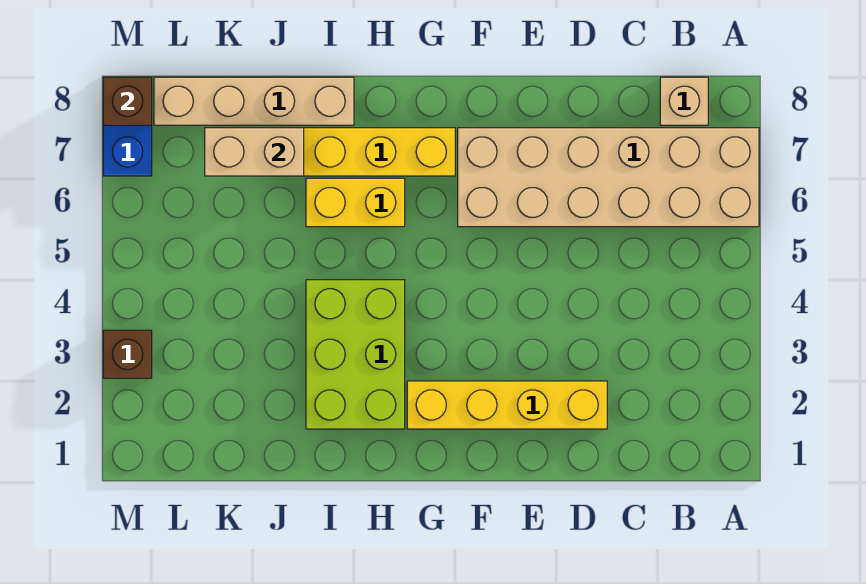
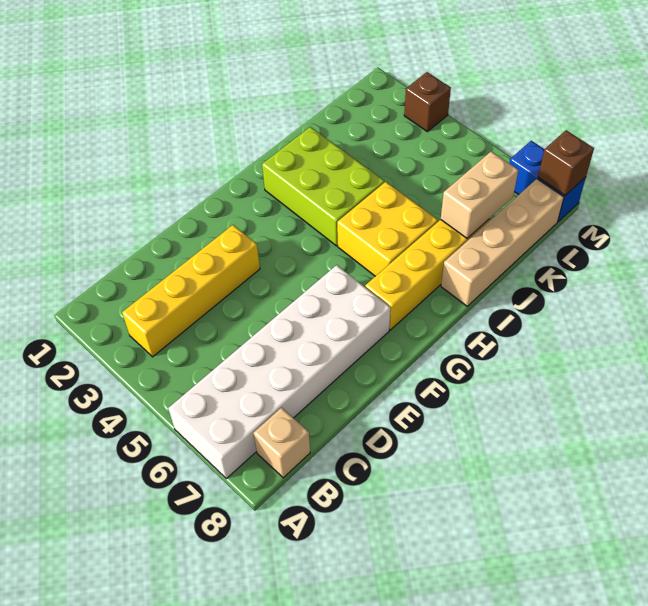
tan 2x6 brick [458,128,759,227] -> white 2x6 brick [168,265,391,479]
yellow 1x4 brick [407,381,607,429] -> yellow 1x4 brick moved to [122,225,260,357]
yellow 1x2 brick [306,178,405,227] -> yellow 2x2 brick [337,182,438,276]

